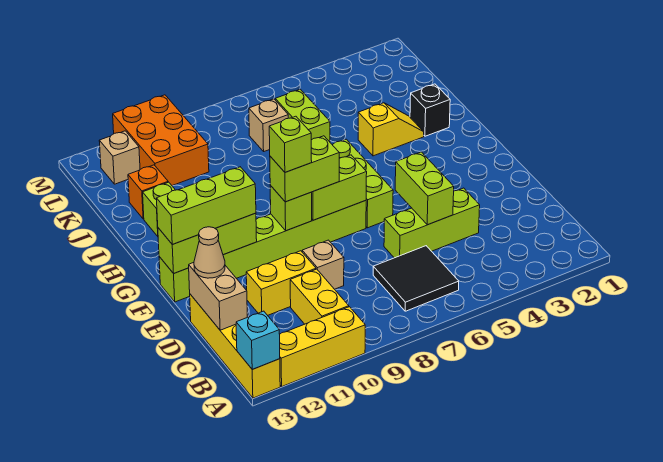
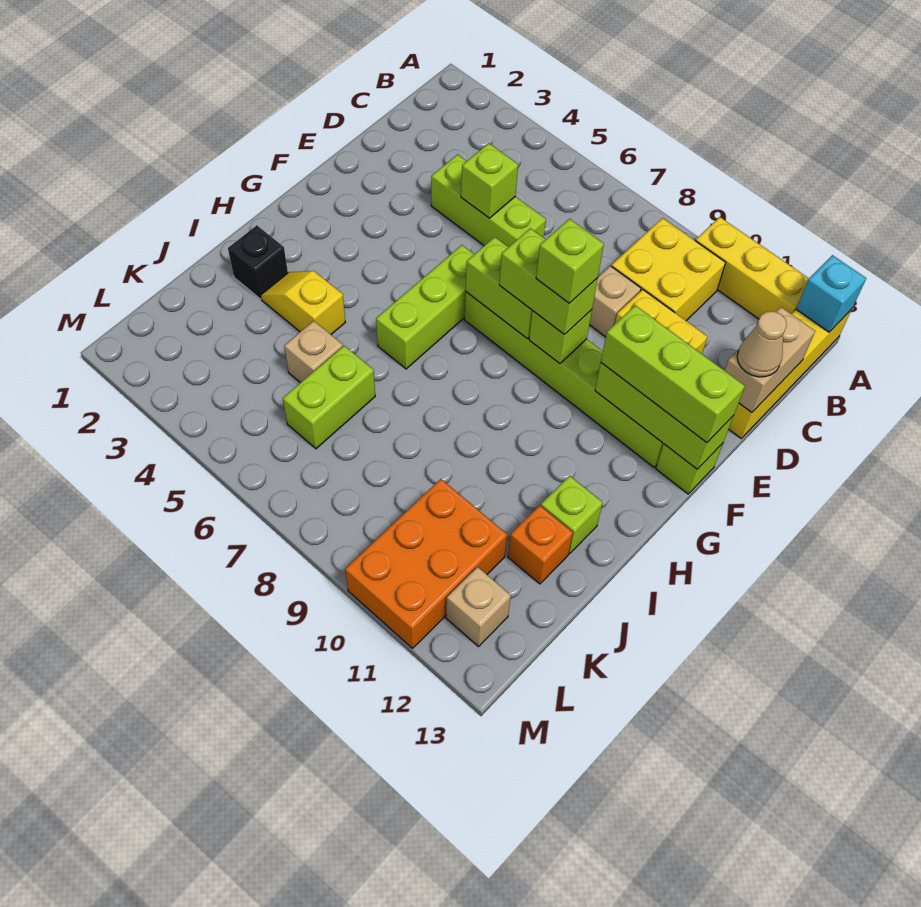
black 2x2 tile [373,246,459,311] -> none
yellow 1x2 brick [290,269,349,324] -> yellow 2x2 brick [611,218,726,321]
lime 1x2 brick [395,152,454,225] -> lime 1x1 brick [461,143,518,218]
tan 1x1 brick [249,99,288,151] -> tan 1x1 brick moved to [284,321,343,383]

